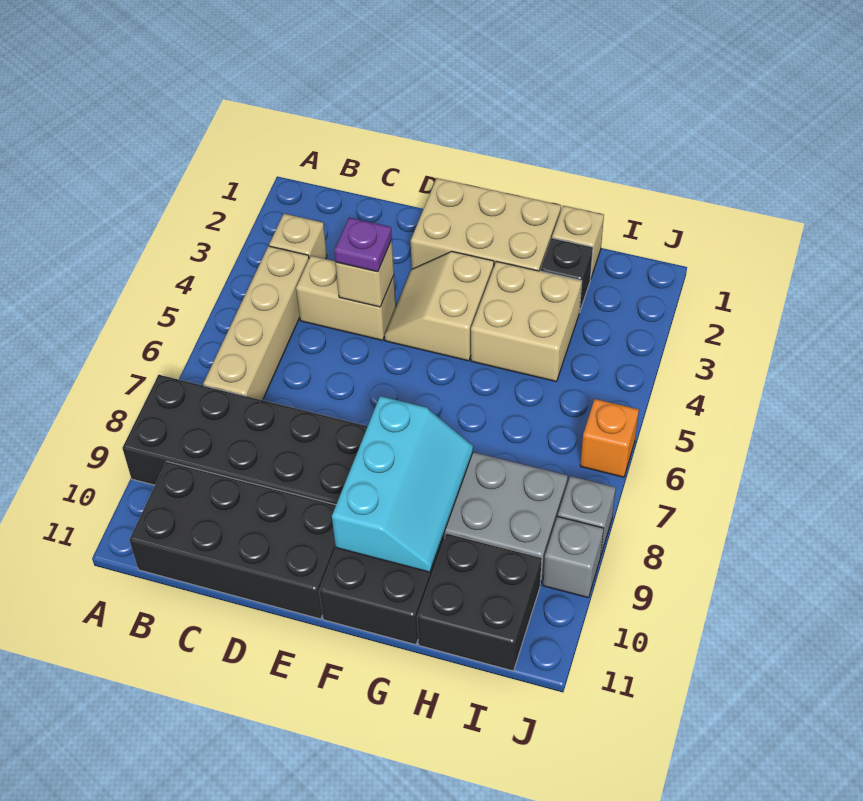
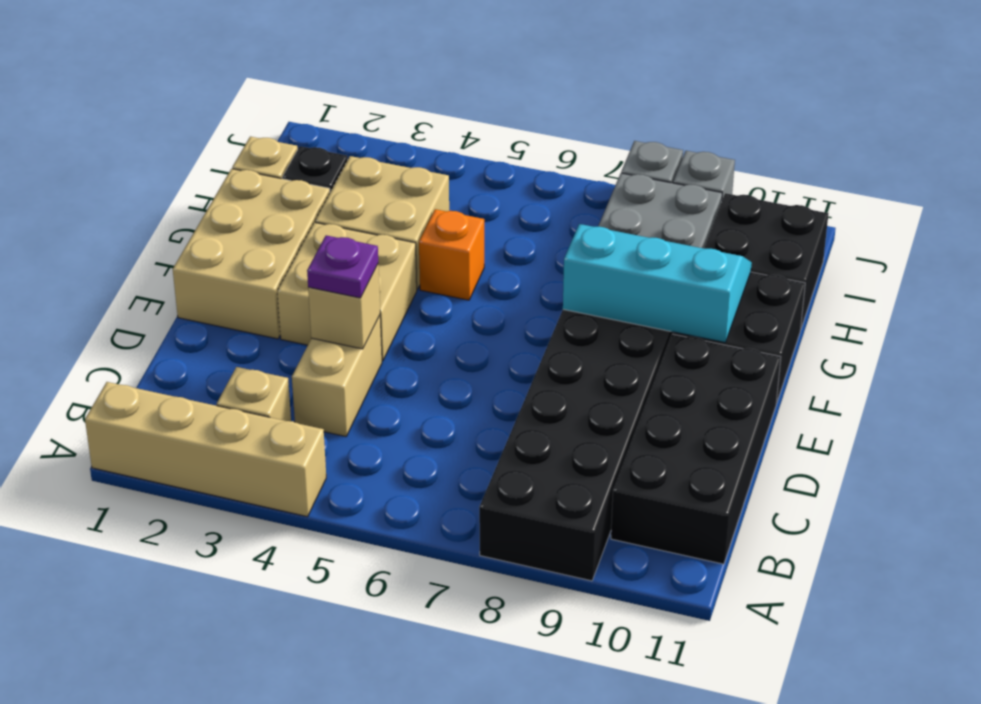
tan 1x4 brick [203,246,309,400] -> tan 1x4 brick moved to [85,382,326,517]
tan 2x2 slope [384,252,494,361] -> tan 2x2 brick [277,222,417,361]
orange 1x1 brick [580,399,639,477] -> orange 1x1 brick moved to [419,209,484,300]

